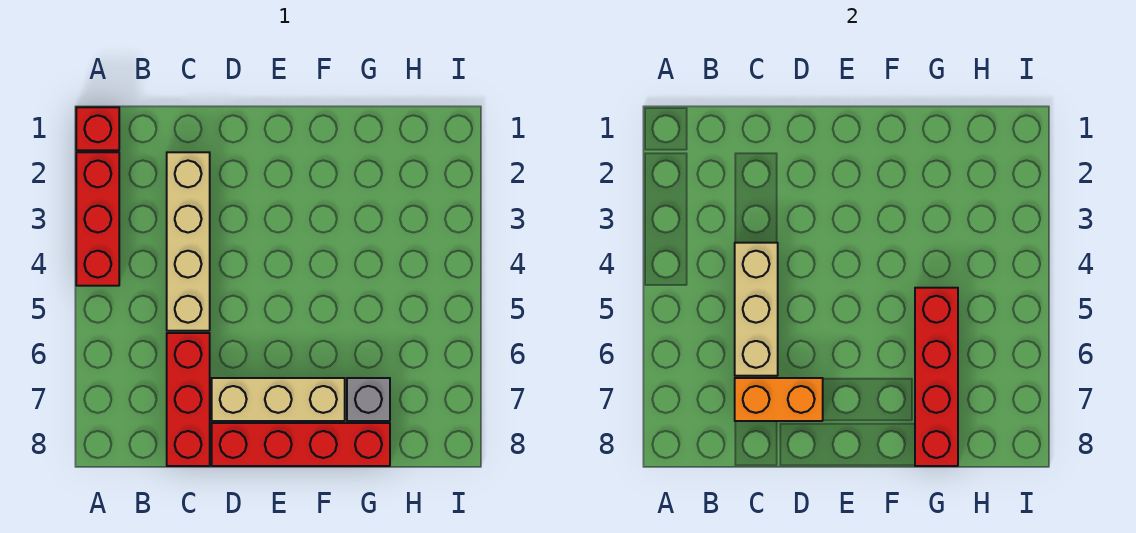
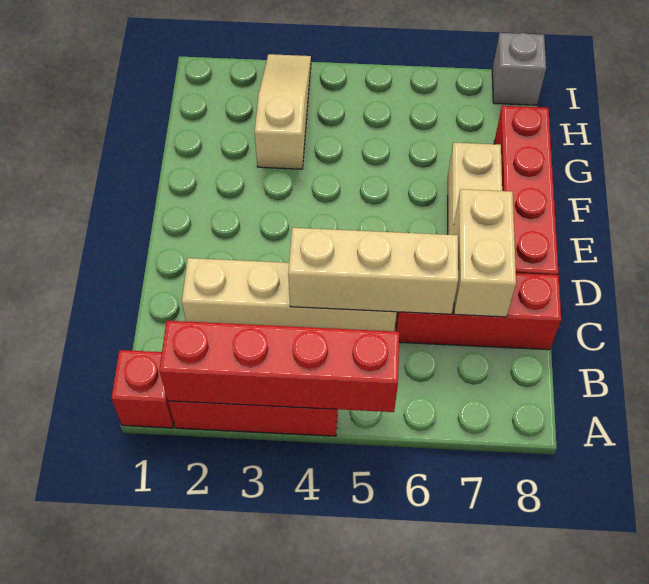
orange 1x2 brick [735,378,823,421] -> tan 1x2 brick [454,189,516,317]
none -> tan 1x3 slope [255,54,311,169]
red 1x4 brick [915,288,958,466] -> red 1x4 brick moved to [159,321,399,412]
grey 1x1 brick [347,378,390,421] -> grey 1x1 brick moved to [492,33,546,105]

